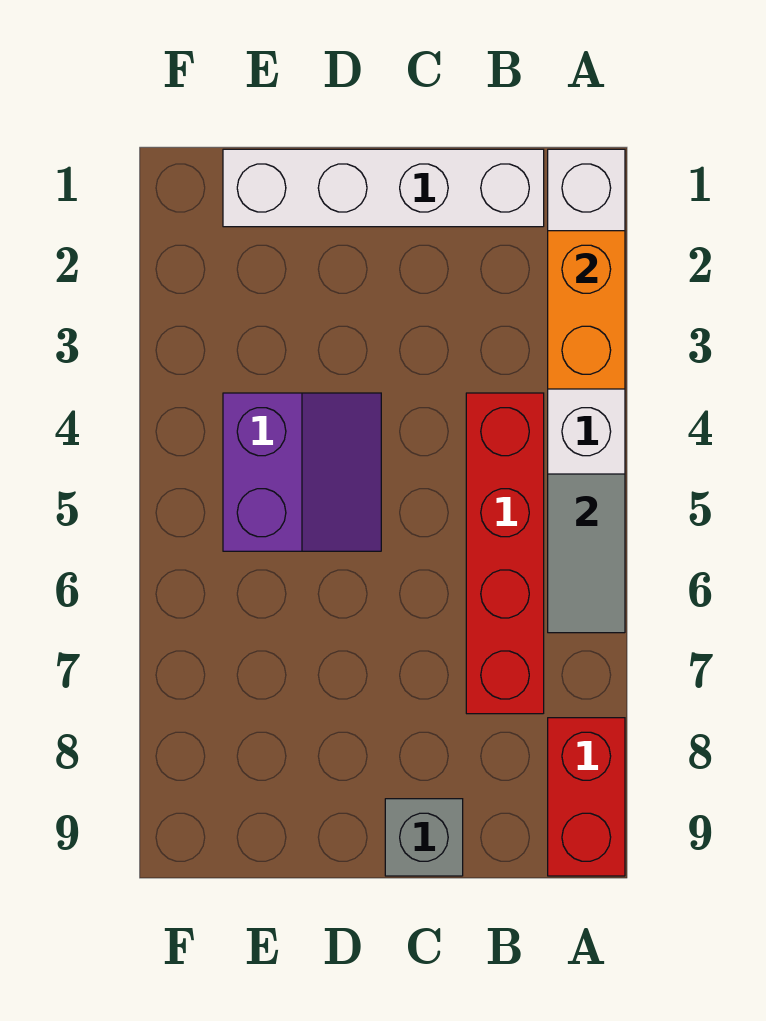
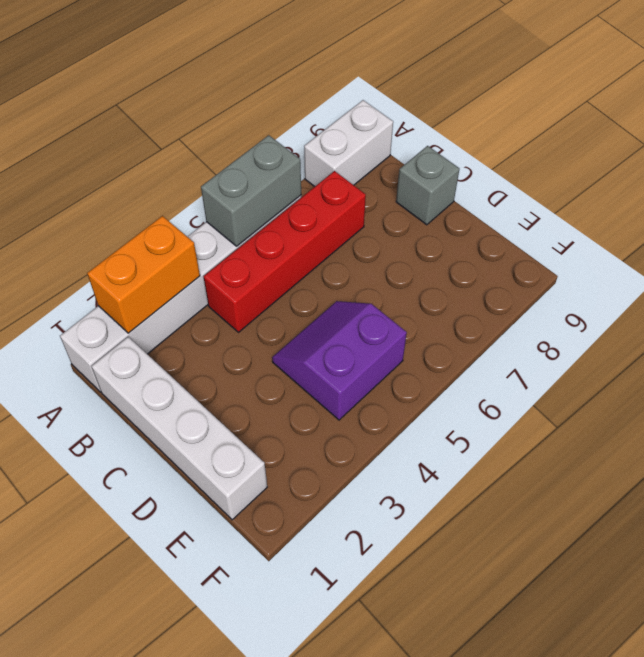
grey 1x2 tile [548,474,625,633] -> grey 1x2 brick [201,135,301,246]
red 1x2 brick [548,718,625,876] -> white 1x2 brick [304,100,393,187]

